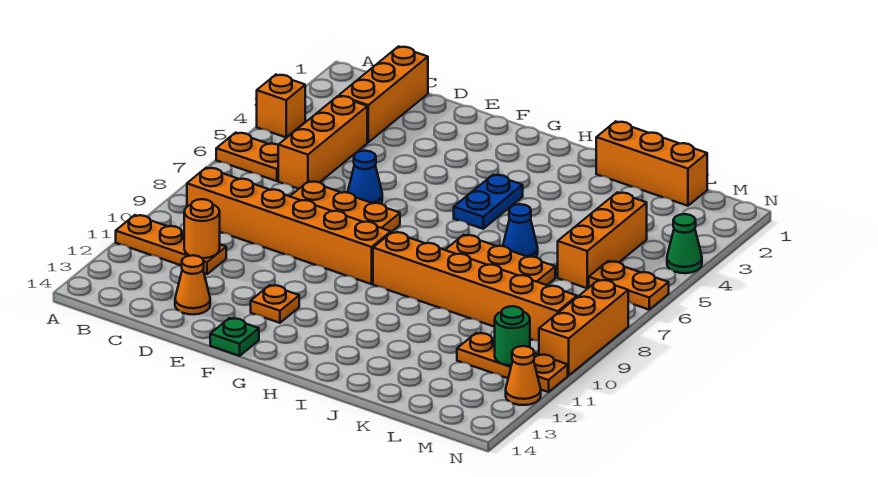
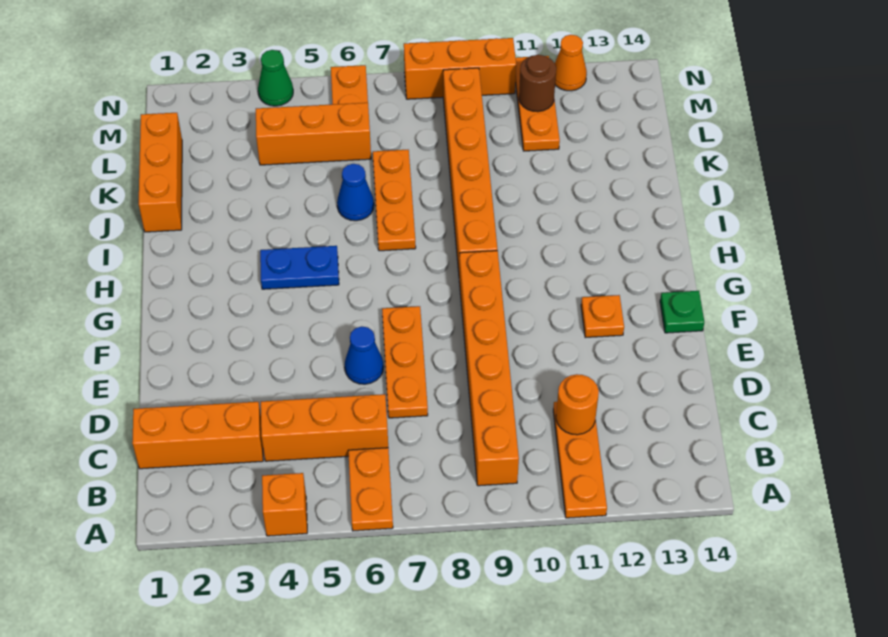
orange 1x1 cone [175,255,210,314] -> none
green 1x1 round brick [495,306,530,365] -> brown 1x1 round brick [519,55,556,112]

